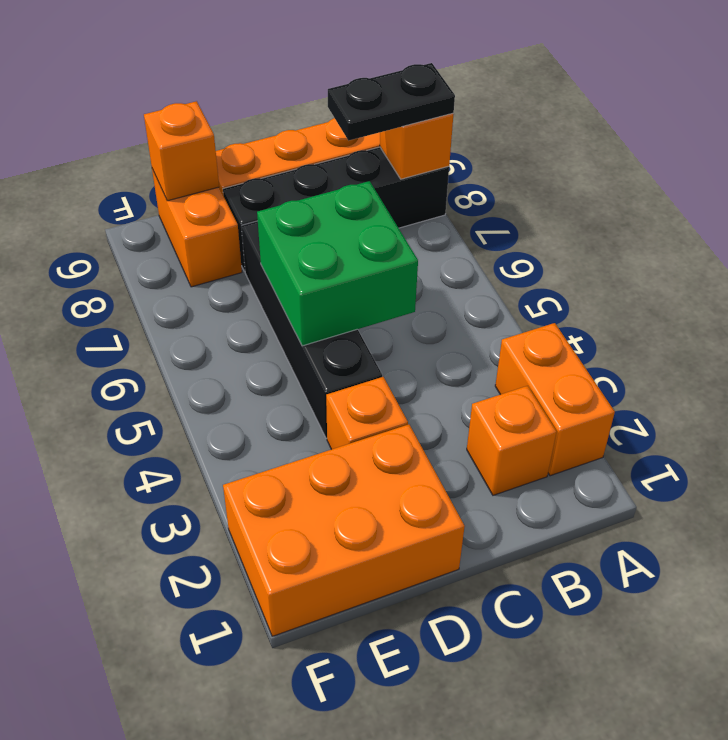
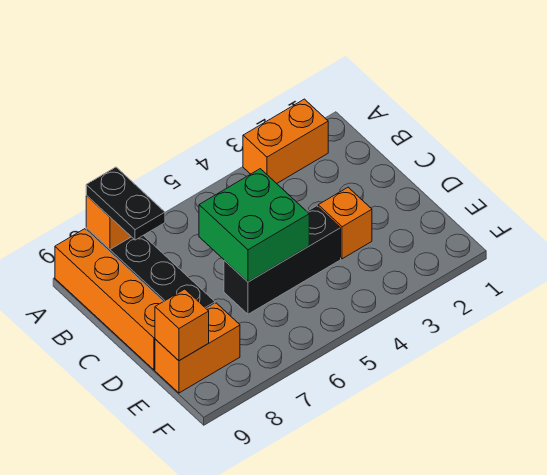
orange 1x1 brick [467,386,557,495] -> none
orange 2x3 brick [223,424,465,636] -> none
black 1x4 brick [241,221,382,438] -> black 1x3 brick [224,206,341,314]

